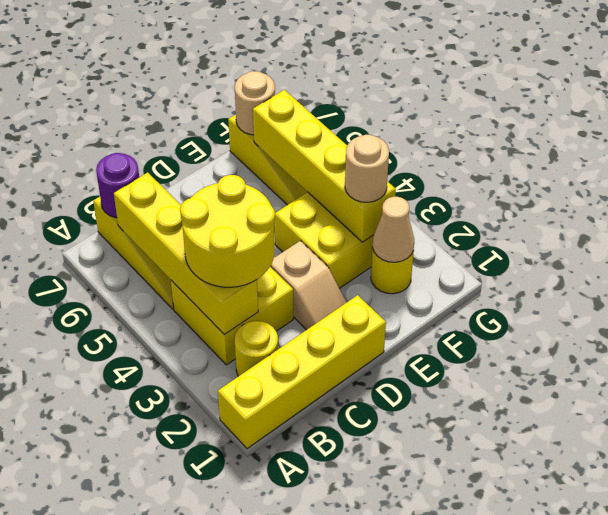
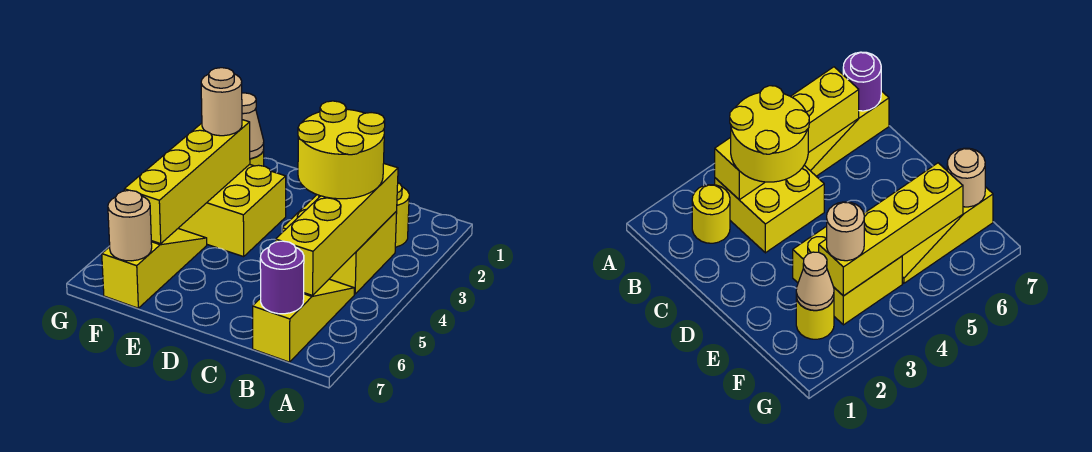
yellow 1x4 brick [218,295,386,449] -> none
tan 1x2 slope [270,241,347,330] -> none

